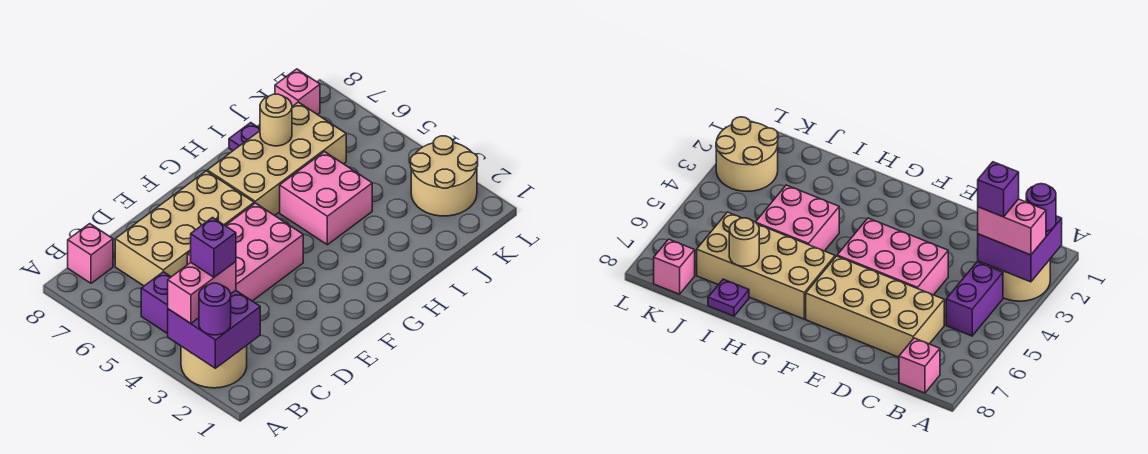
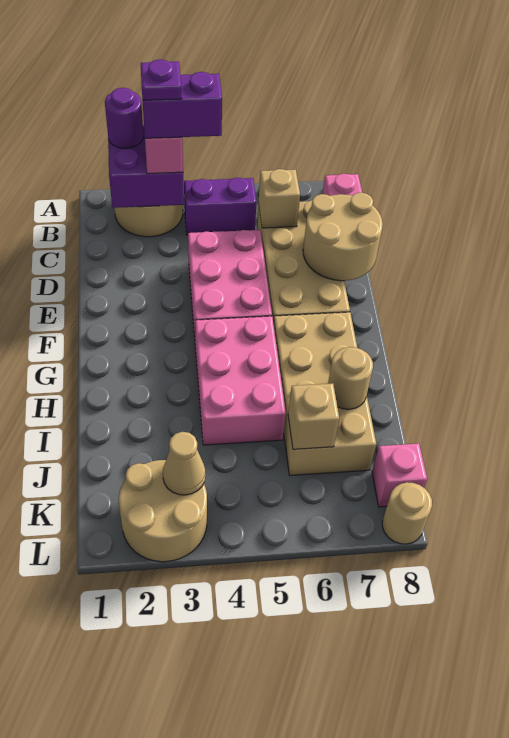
purple 1x1 brick [191,218,236,277] -> purple 1x2 brick [143,72,222,138]
none -> tan 1x1 brick [258,169,300,228]
none -> tan 2x2 round brick [303,193,383,281]
pink 2x2 brick [280,152,372,245] -> pink 2x3 brick [195,316,286,445]
purple 1x1 plate [229,123,260,150] -> purple 1x1 plate moved to [141,60,182,100]
none -> tan 1x1 brick [288,383,339,449]
none -> tan 1x1 cone [163,432,205,495]
none -> tan 1x1 round brick [382,482,432,544]

